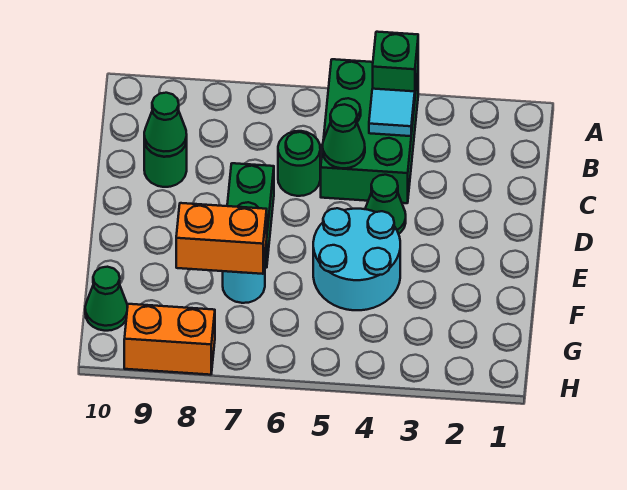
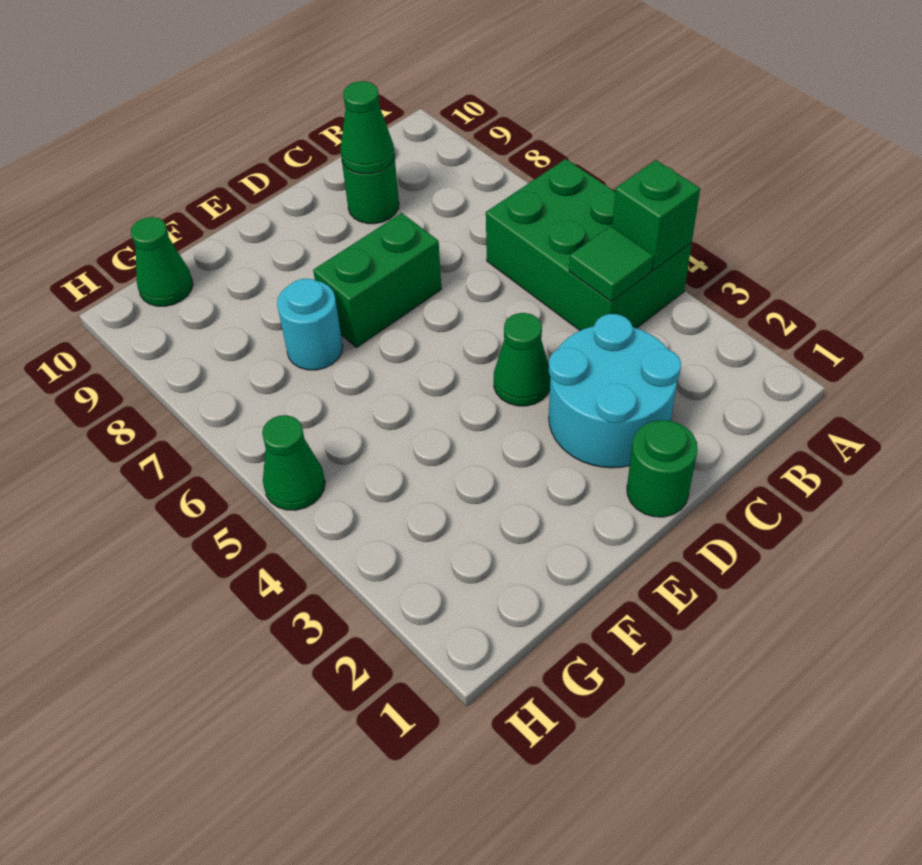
green 2x3 brick [321,59,418,203] -> green 2x3 brick turned to [486,159,692,331]
cyan 1x1 tile [369,89,415,136] -> green 1x1 tile [569,226,653,302]
green 1x1 cone [322,104,365,168] -> green 1x1 cone moved to [262,415,325,510]
green 1x1 round brick [278,131,320,196] -> green 1x1 round brick moved to [627,420,698,517]
cyan 2x2 round brick [313,208,400,310] -> cyan 2x2 round brick moved to [549,314,681,468]
orange 1x2 brick [176,203,267,274] -> none
orange 1x2 brick [124,304,215,375] -> none

